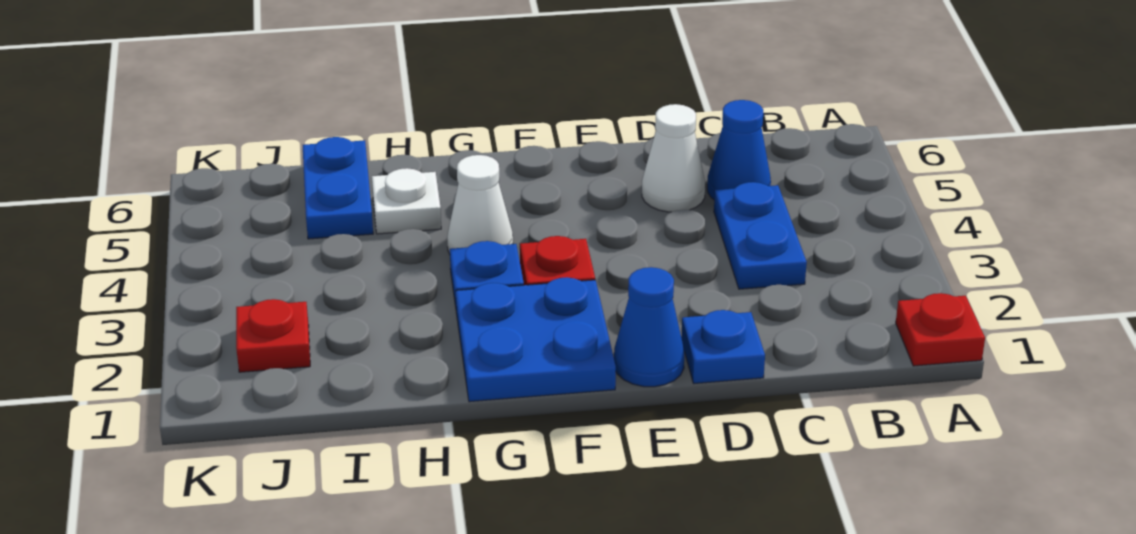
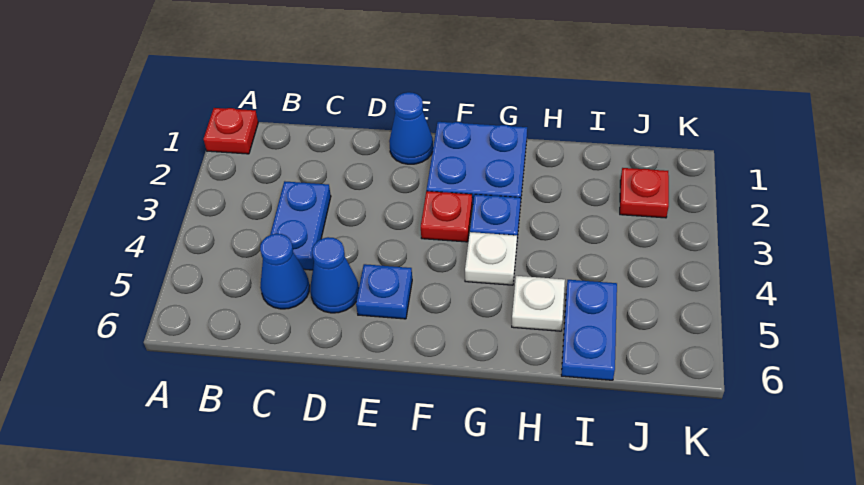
blue 1x1 plate [681,310,765,384] -> blue 1x1 plate moved to [356,264,412,319]
white 1x1 cone [642,104,705,212] -> blue 1x1 cone [310,237,359,313]
white 1x1 cone [447,155,513,254] -> white 1x1 plate [465,232,517,285]

